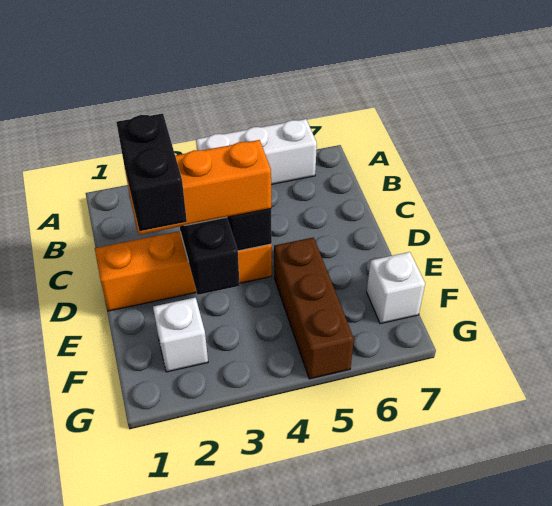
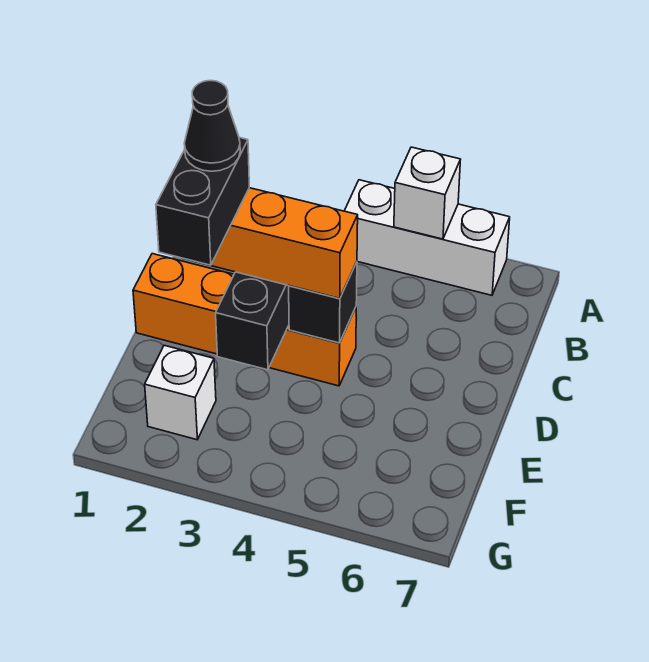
none -> black 1x1 cone [184,80,240,171]
brown 1x3 brick [274,237,354,379] -> none
white 1x1 brick [367,252,425,324] -> white 1x1 brick moved to [394,147,461,239]

